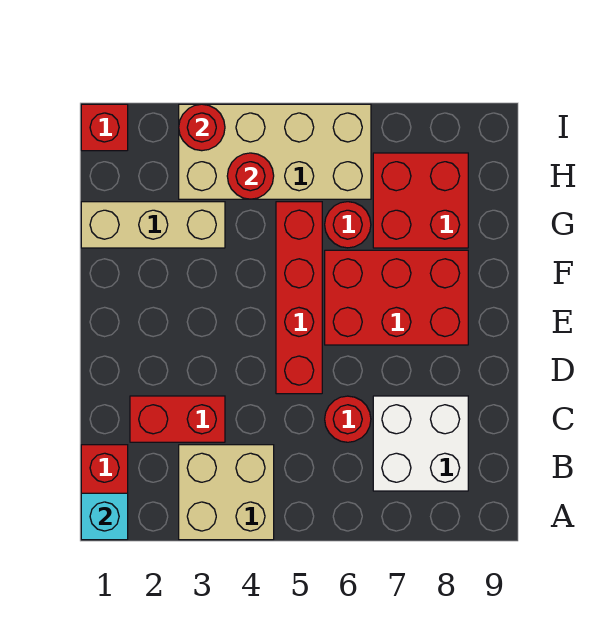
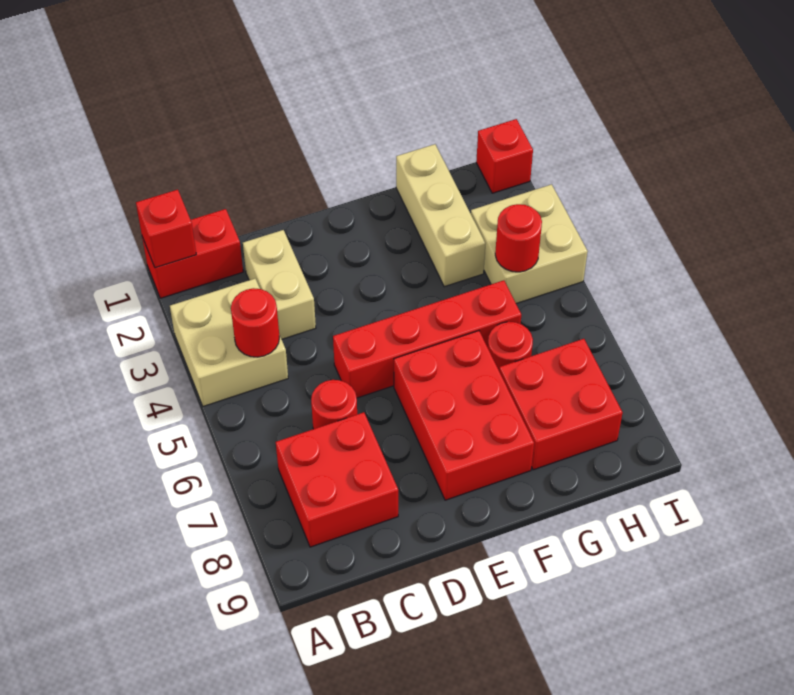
cyan 1x1 brick [81,493,128,540] -> red 1x1 brick [136,190,196,268]
white 2x2 brick [373,396,468,491] -> red 2x2 brick [276,412,398,547]
red 1x2 brick [130,396,225,442] -> tan 1x2 brick [243,230,316,339]
tan 2x4 brick [179,104,371,199] -> tan 2x2 brick [471,184,588,304]
red 1x1 round brick [179,104,225,151] -> red 1x1 round brick moved to [231,288,279,357]

